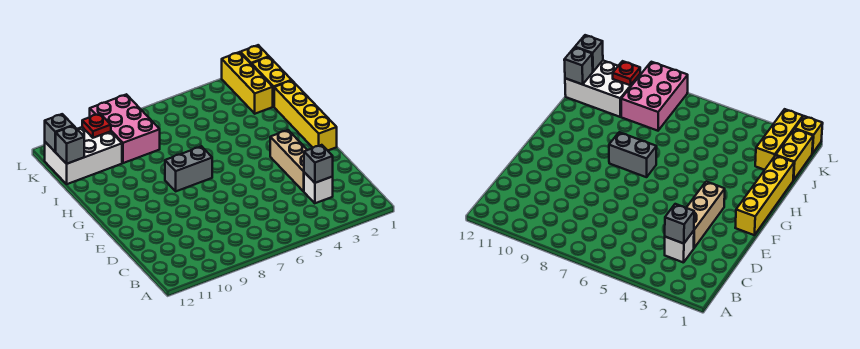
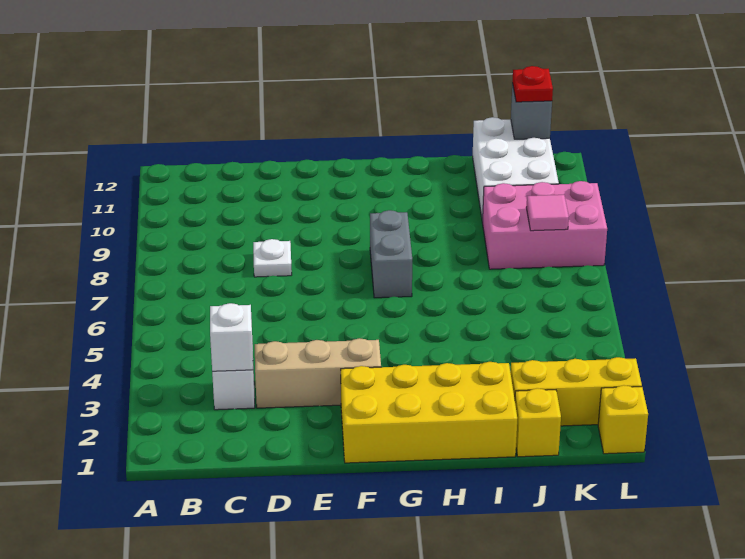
grey 1x1 brick [304,145,333,183] -> white 1x1 brick [210,303,253,371]
none -> white 1x1 plate [253,239,292,277]
yellow 1x4 brick [274,81,337,150] -> yellow 2x4 brick [341,362,517,463]
yellow 1x2 brick [252,57,292,106] -> yellow 1x1 brick [515,388,561,457]
grey 1x1 brick [56,126,84,164] -> none
none -> pink 1x1 tile [526,195,569,231]
red 1x1 plate [82,114,111,138] -> red 1x1 plate moved to [512,66,553,102]

